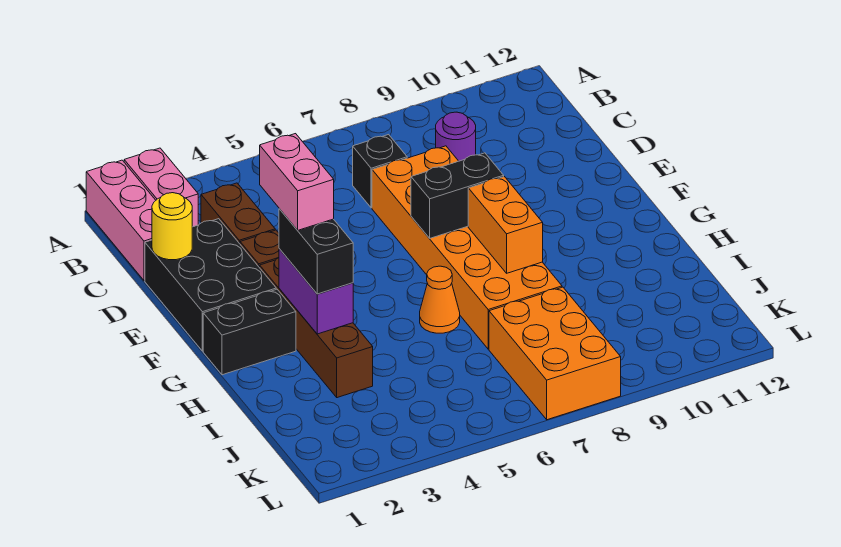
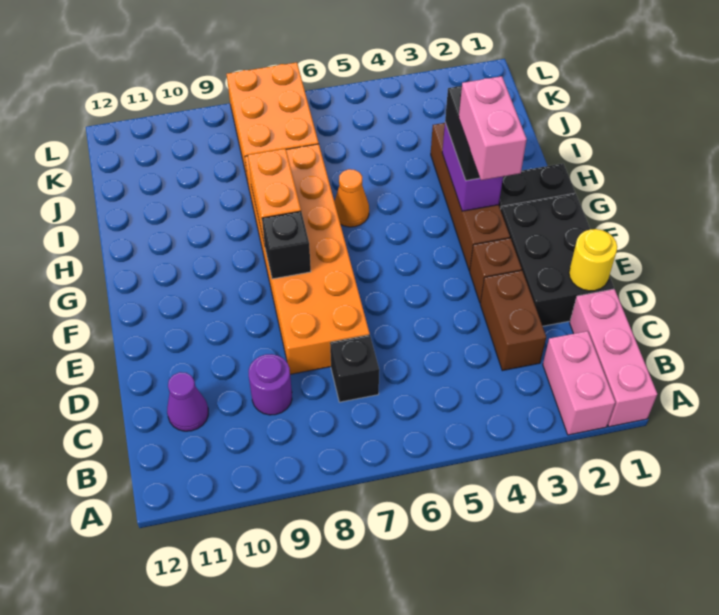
none -> purple 1x1 cone [167,372,208,431]
black 1x2 brick [411,153,504,238] -> black 1x1 brick [262,211,311,279]

